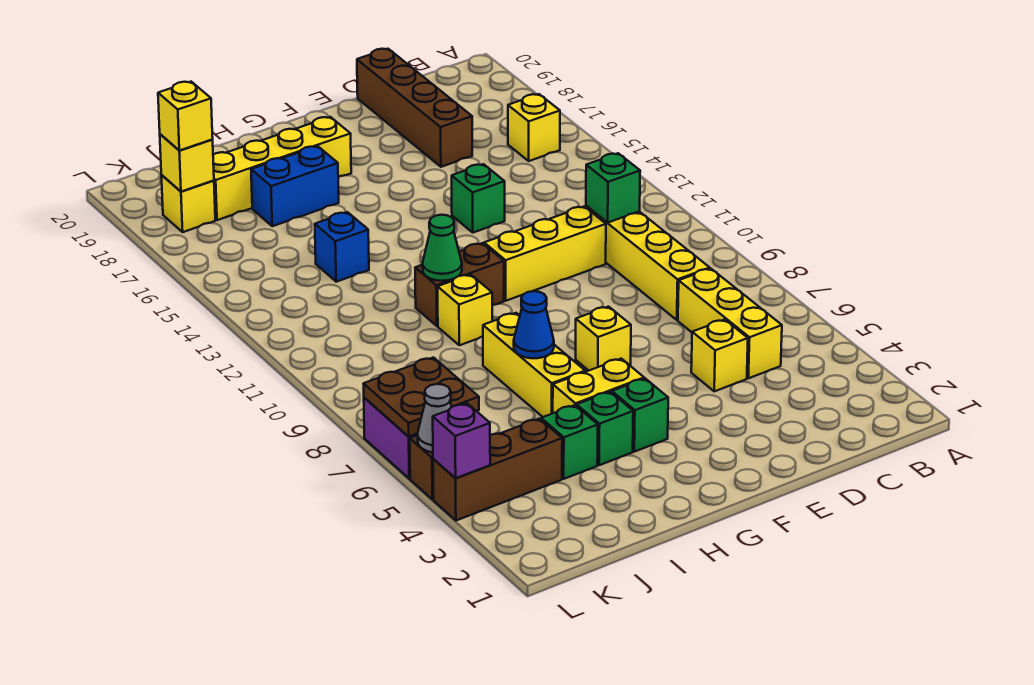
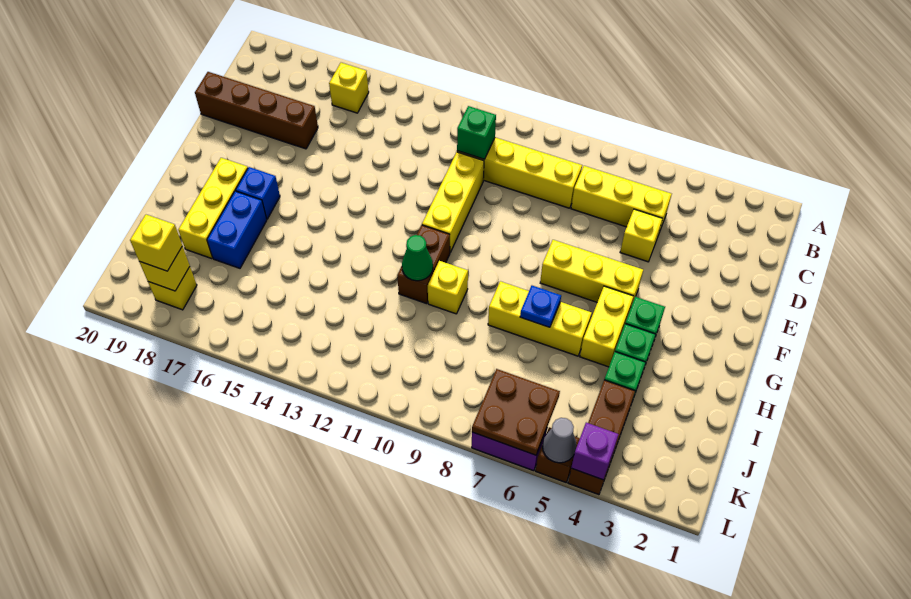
green 1x1 brick [452,164,505,233] -> none
yellow 1x1 brick [576,307,631,371] -> yellow 1x3 brick [540,240,643,306]
yellow 1x4 brick [213,117,351,220] -> yellow 1x3 brick [178,158,248,259]
blue 1x1 cone [514,291,554,358] -> blue 1x1 plate [520,286,561,327]
blue 1x1 brick [315,212,369,282] -> blue 1x1 brick moved to [236,167,280,219]

